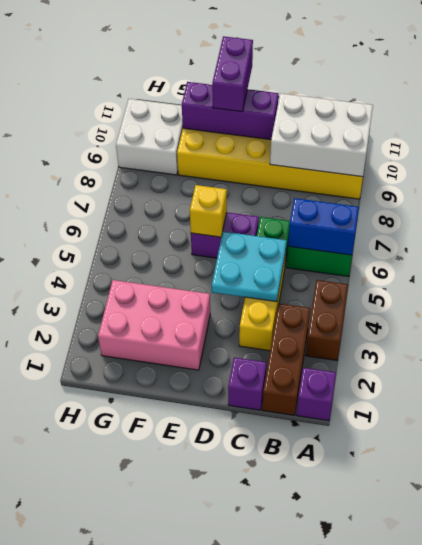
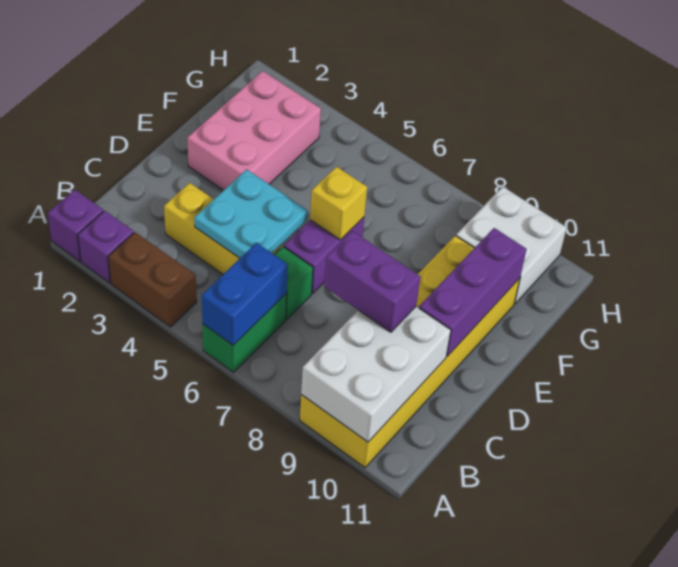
brown 1x3 brick [262,304,310,415] -> none
purple 1x1 brick [228,357,267,410] -> purple 1x1 brick moved to [78,211,134,283]
purple 1x2 brick [212,36,253,112] -> purple 1x2 brick moved to [324,231,420,332]

